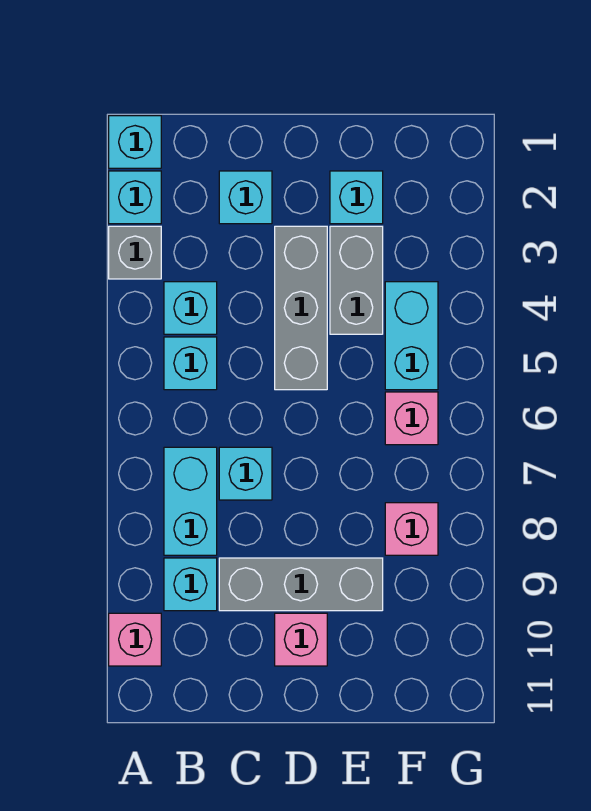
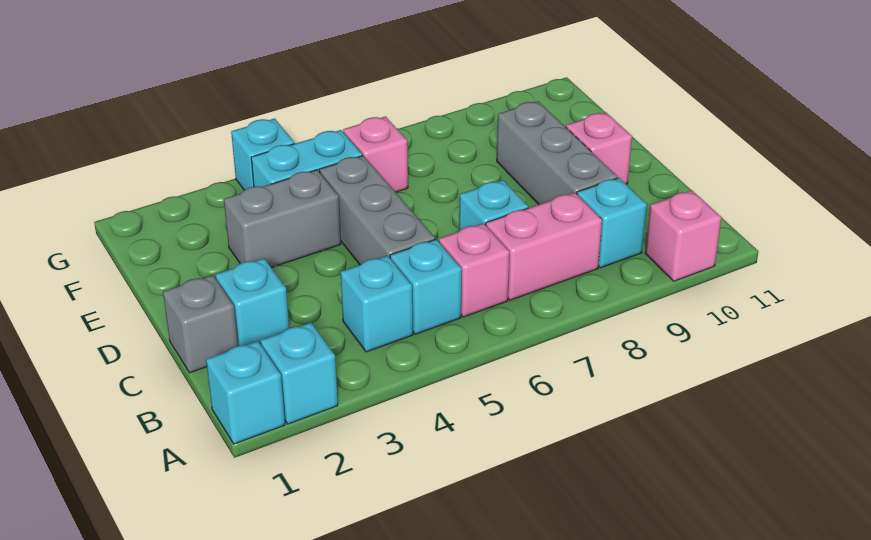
grey 1x1 brick [109,226,161,279] -> grey 1x1 brick moved to [163,275,238,373]
cyan 1x2 brick [164,447,217,555] -> pink 1x2 brick [486,193,602,300]
grey 1x3 brick [275,226,327,390] -> grey 1x3 brick turned to [319,156,435,265]
cyan 1x1 brick [330,171,383,224] -> cyan 1x1 brick moved to [231,118,295,190]
pink 1x1 brick [385,503,438,555] -> pink 1x1 brick moved to [439,223,510,317]

